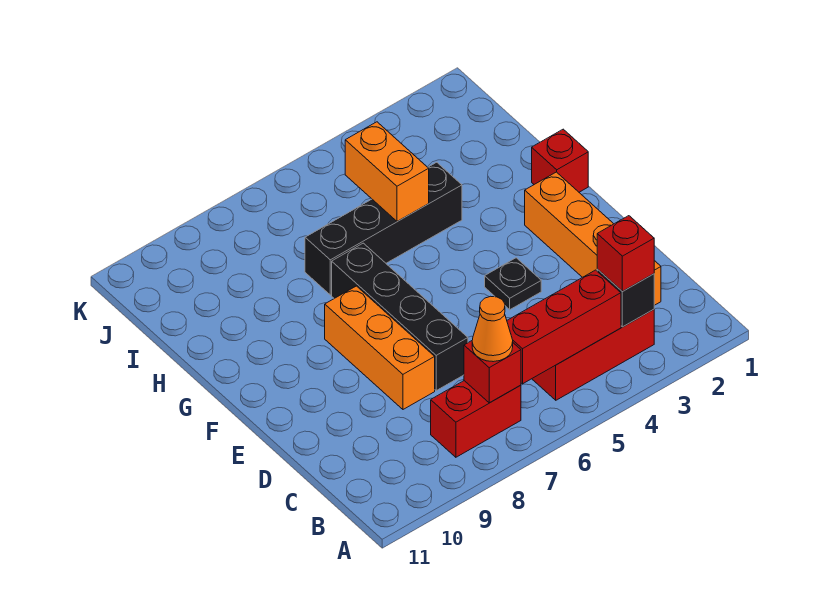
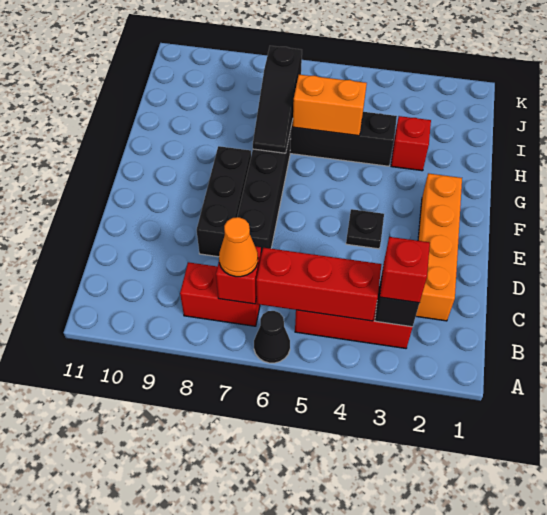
none -> black 1x1 cone [254,311,290,363]
orange 1x3 brick [325,286,435,409] -> black 1x3 brick [197,146,251,257]
red 1x1 brick [532,129,588,192] -> red 1x1 brick moved to [391,116,431,171]
none -> black 1x3 slope [253,46,302,153]
orange 1x2 brick [345,122,429,221] -> orange 1x2 brick turned to [293,75,367,136]

